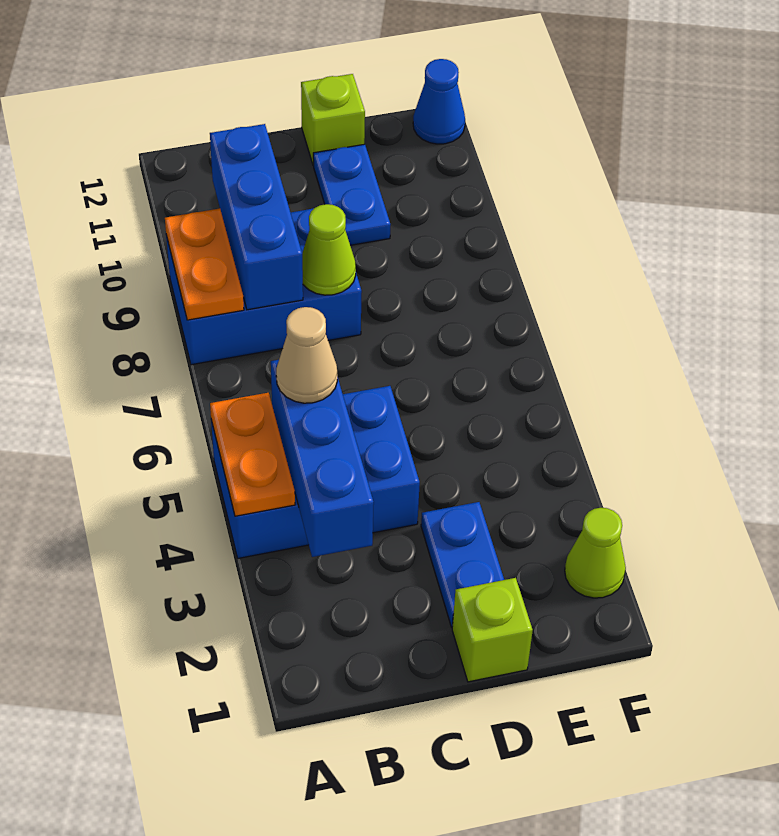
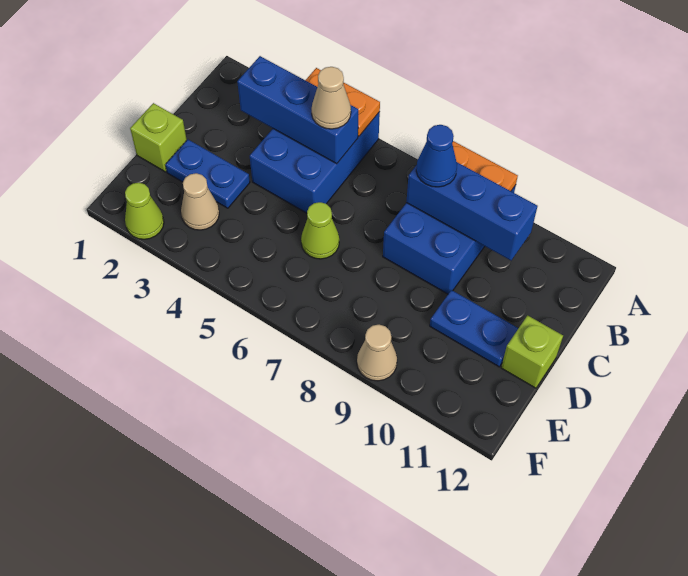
lime 1x1 cone [302,204,356,295] -> lime 1x1 cone moved to [301,202,339,259]
none -> tan 1x1 cone [181,173,219,230]
none -> tan 1x1 cone [357,325,397,381]
blue 1x1 cone [413,59,465,144] -> blue 1x1 cone moved to [416,125,457,187]

